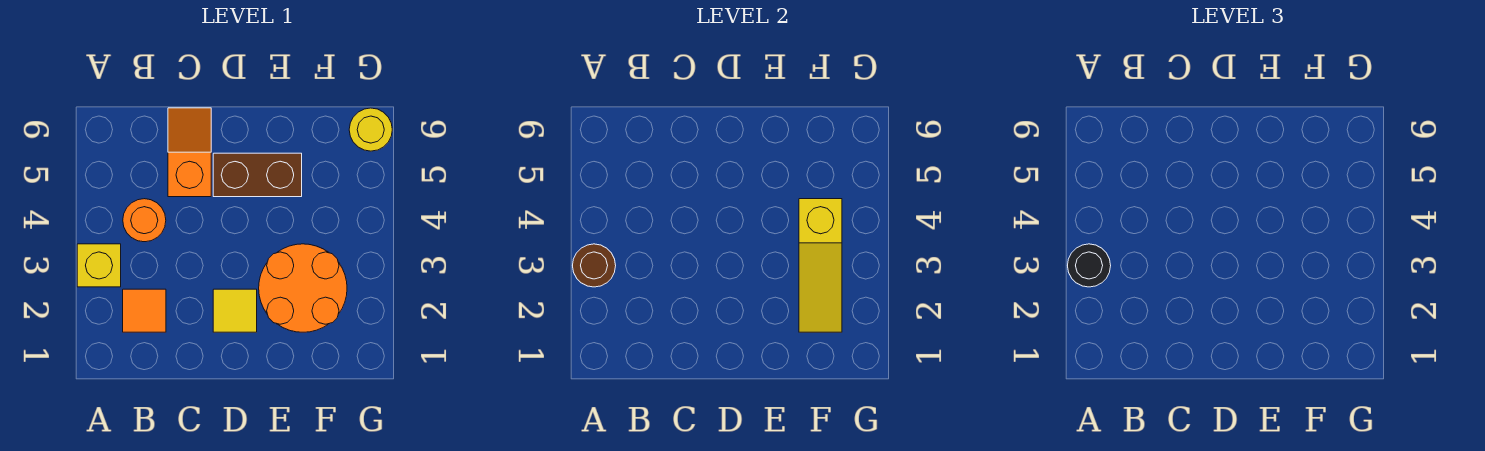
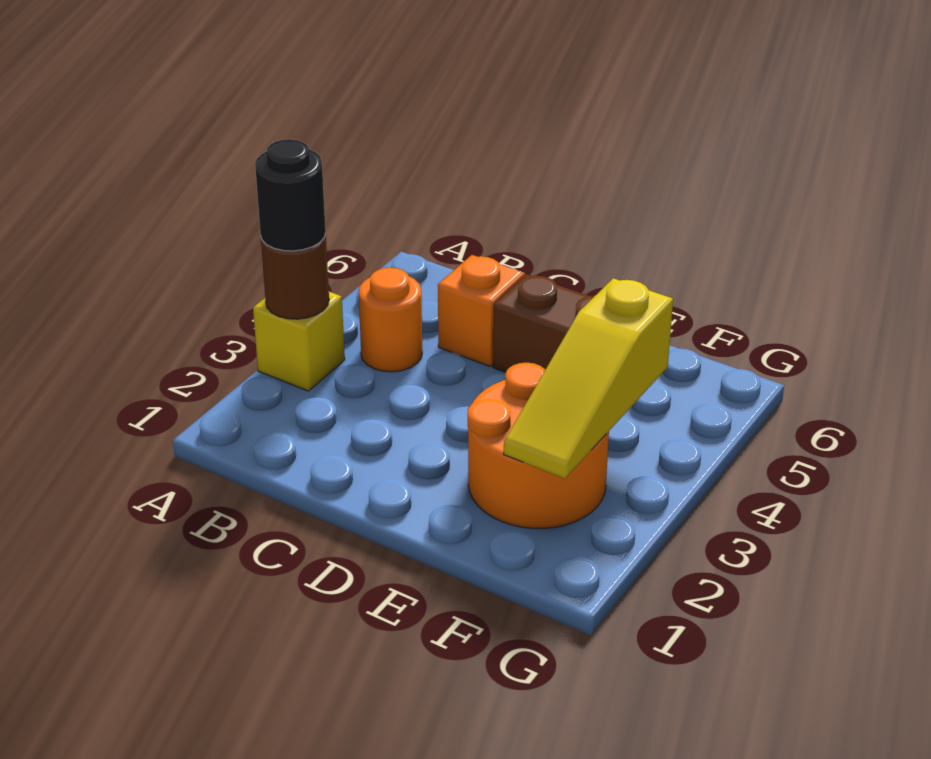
orange 1x1 tile [123,289,166,332] -> none
yellow 1x1 tile [213,289,257,332] -> none
yellow 1x1 round brick [349,108,392,151] -> none

